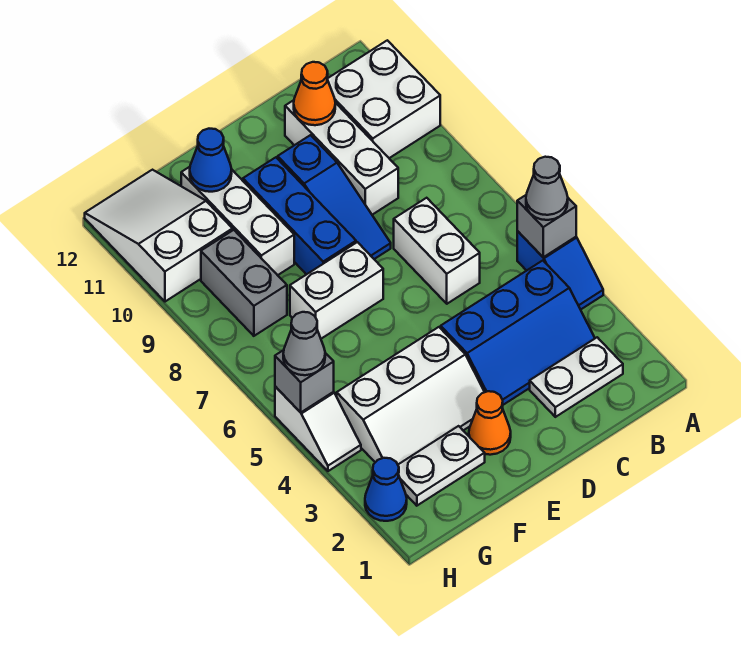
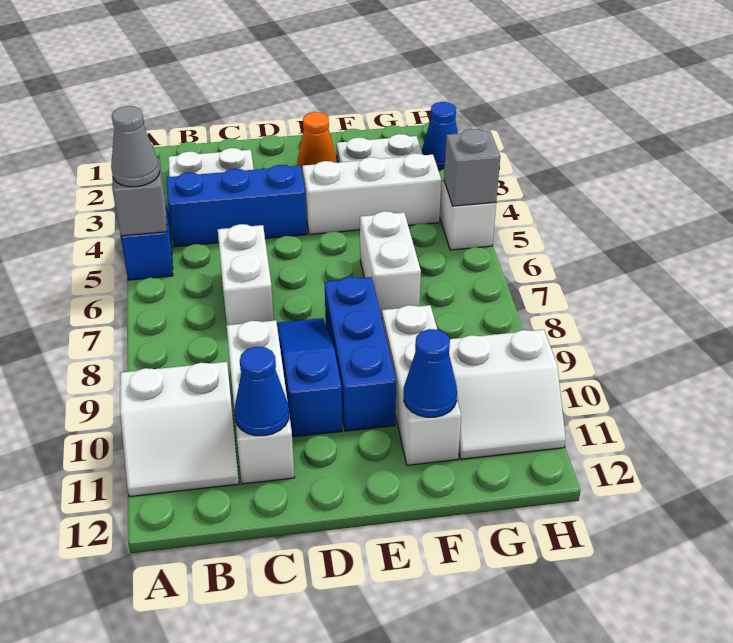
white 2x2 brick [327,40,440,158] -> white 2x2 slope [120,362,239,497]
orange 1x1 cone [294,62,335,125] -> blue 1x1 cone [234,347,289,436]
white 1x2 brick [290,242,383,339] -> white 1x2 brick turned to [360,211,421,318]
grey 1x2 brick [201,230,287,336] -> none
white 2x3 slope [85,170,233,302] -> white 2x2 slope [449,330,566,459]
grey 1x1 cone [283,312,325,375] -> none

